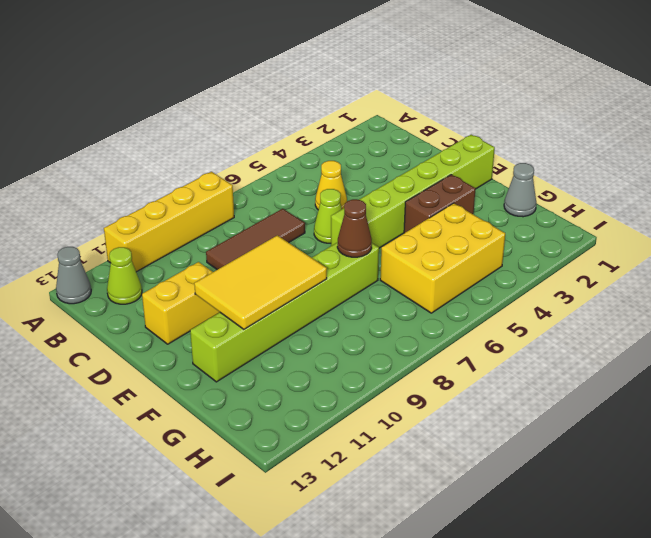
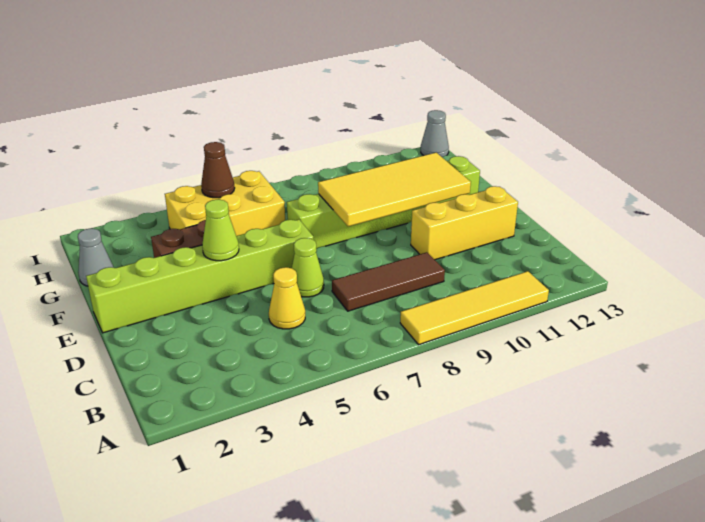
yellow 1x4 brick [104,172,234,272] -> yellow 1x4 tile [400,271,549,345]
grey 1x1 cone [56,247,91,304] -> grey 1x1 cone moved to [421,110,449,157]
lime 1x1 cone [107,247,142,304] -> lime 1x1 cone moved to [202,199,239,261]
yellow 1x2 brick [142,262,220,344] -> yellow 1x3 brick [411,186,518,260]
yellow 2x3 tile [194,235,327,329] -> yellow 2x4 tile [318,153,471,227]
brown 1x1 cone [337,199,372,257] -> brown 1x1 cone moved to [201,142,235,198]

